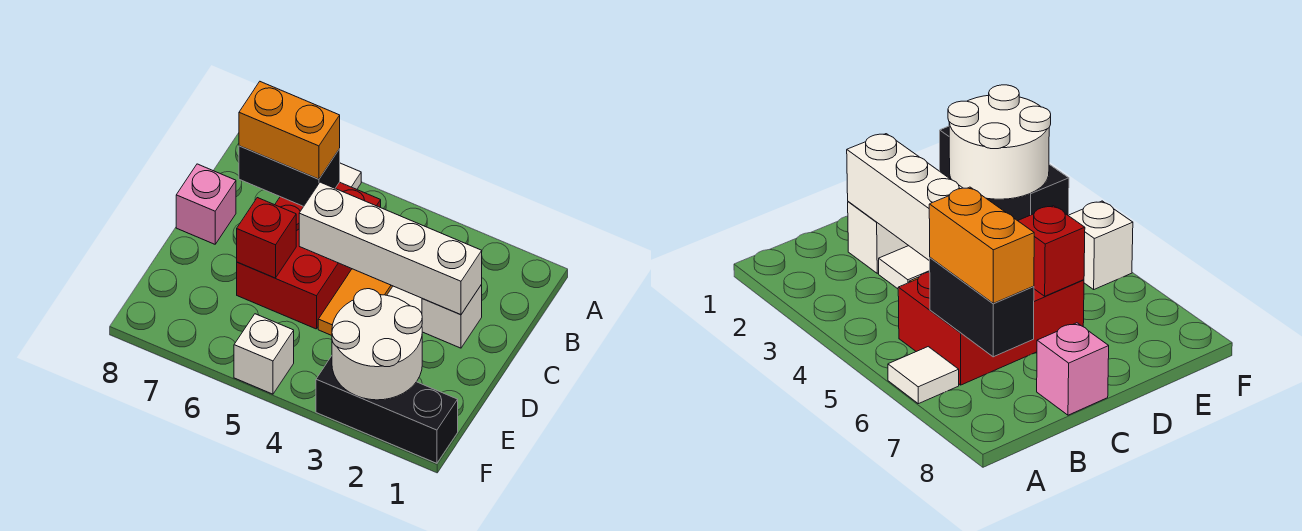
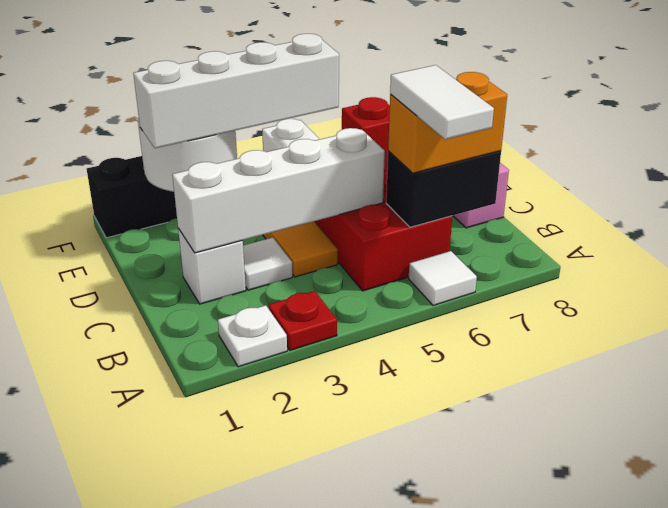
none -> white 1x1 plate [218,305,287,367]
none -> red 1x1 plate [268,291,337,350]
none -> white 1x2 tile [390,65,494,140]
none -> white 1x4 brick [133,34,339,148]

